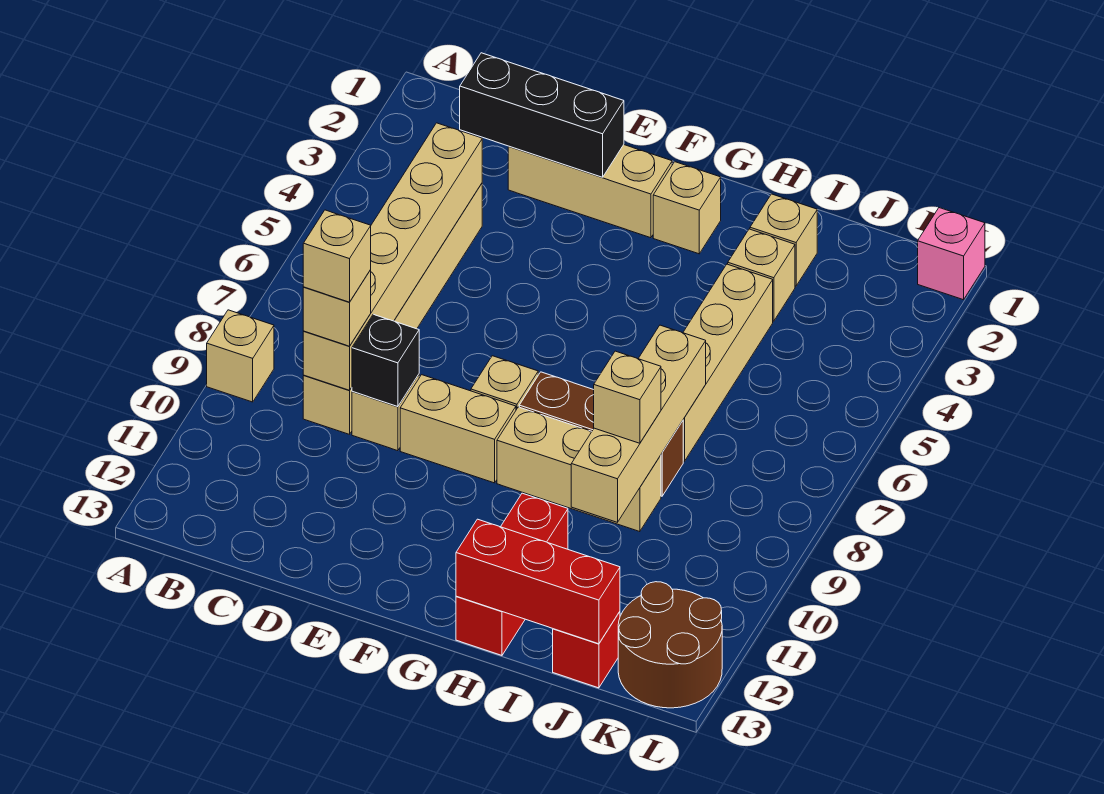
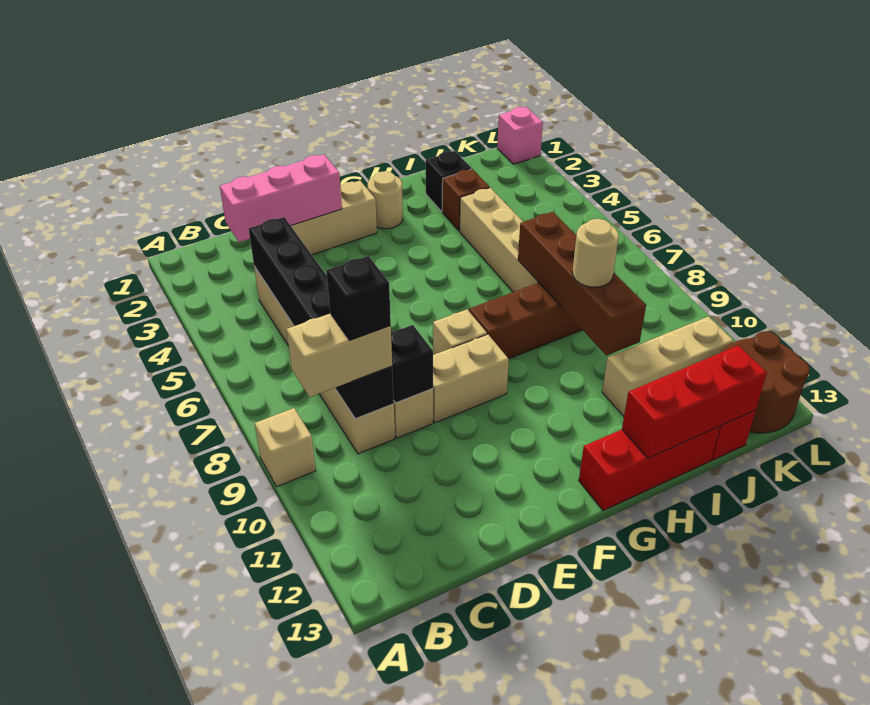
black 1x3 brick [460,53,624,177] -> pink 1x3 brick [220,154,342,242]
tan 1x6 brick [303,123,482,390] -> black 1x6 brick [249,217,394,419]
tan 1x1 brick [303,270,371,346] -> tan 1x2 brick [287,314,392,397]
tan 1x1 brick [303,210,371,302] -> black 1x1 brick [326,256,391,340]
tan 1x1 brick [653,162,721,254] -> tan 1x1 round brick [368,171,403,229]
tan 1x3 brick [497,407,661,532] -> tan 1x3 brick moved to [602,317,733,417]
red 1x3 brick [456,493,568,655] -> red 1x3 brick turned to [579,426,720,511]
tan 1x1 brick [750,194,817,286] -> black 1x1 brick [426,151,471,211]
tan 1x1 brick [728,229,795,321] -> brown 1x1 brick [442,169,490,231]
tan 1x4 brick [571,325,706,522] -> brown 1x4 brick [518,212,646,356]
tan 1x1 brick [594,351,661,443] -> tan 1x1 round brick [572,219,619,287]

